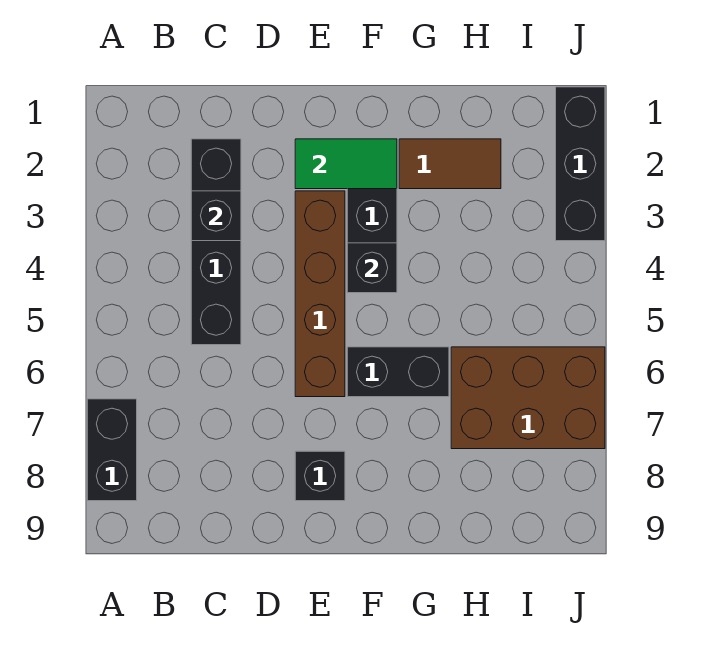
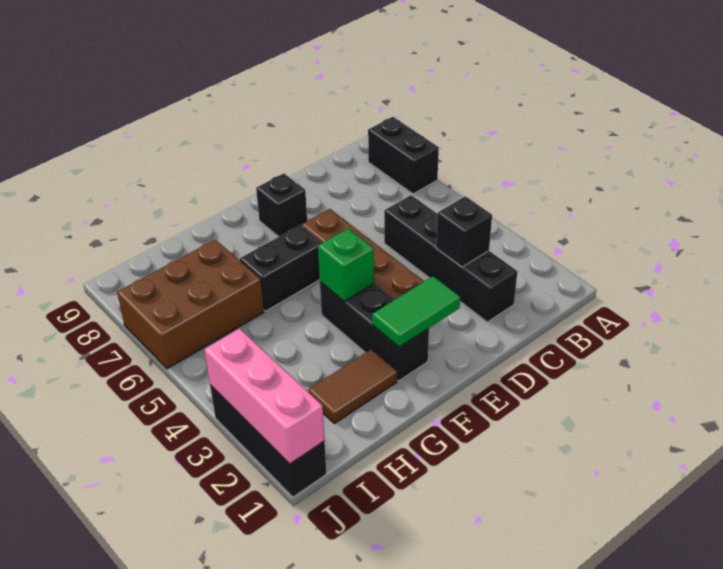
black 1x1 brick [347,243,397,293] -> green 1x1 brick [318,229,374,301]
none -> pink 1x3 brick [204,329,325,464]

